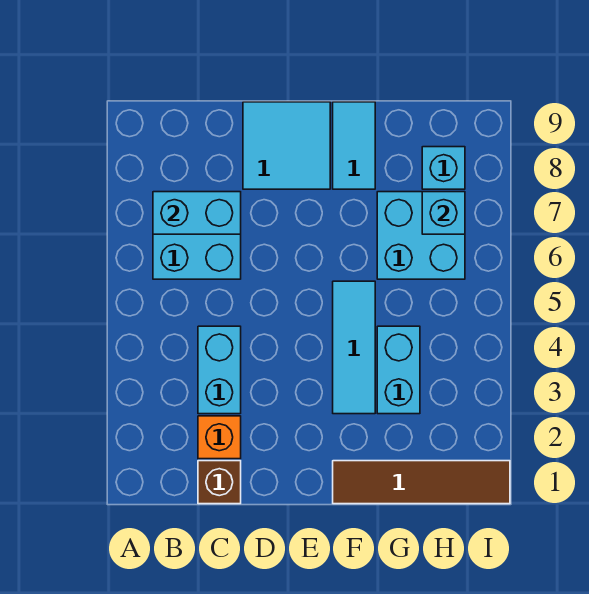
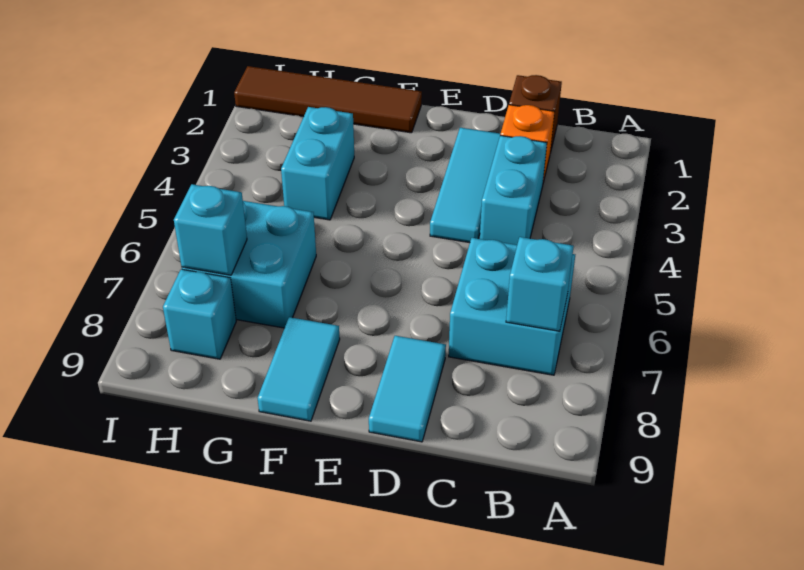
cyan 1x2 brick [153,192,241,234] -> cyan 1x1 brick [506,237,574,332]
cyan 2x2 tile [243,102,330,189] -> cyan 1x2 tile [369,336,446,442]
cyan 1x3 tile [333,281,375,414] -> cyan 1x3 tile moved to [430,128,500,243]

